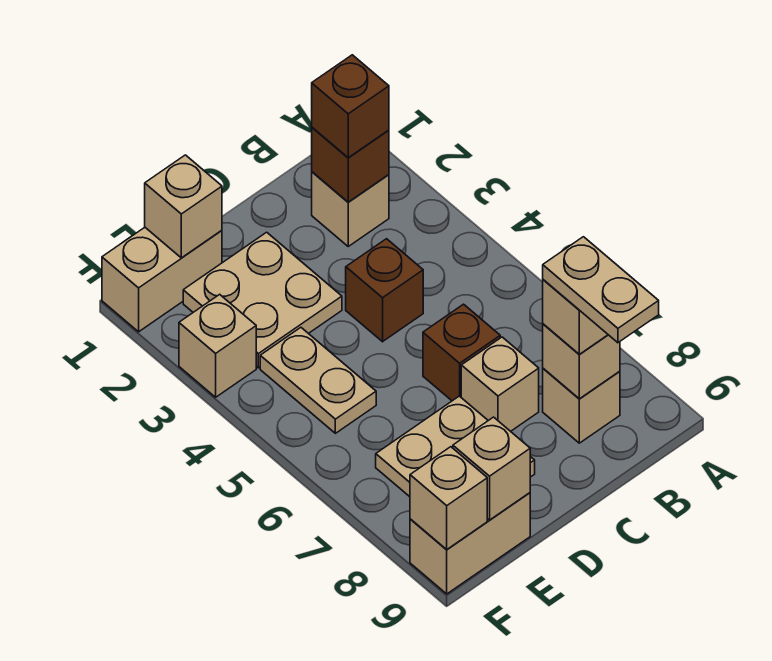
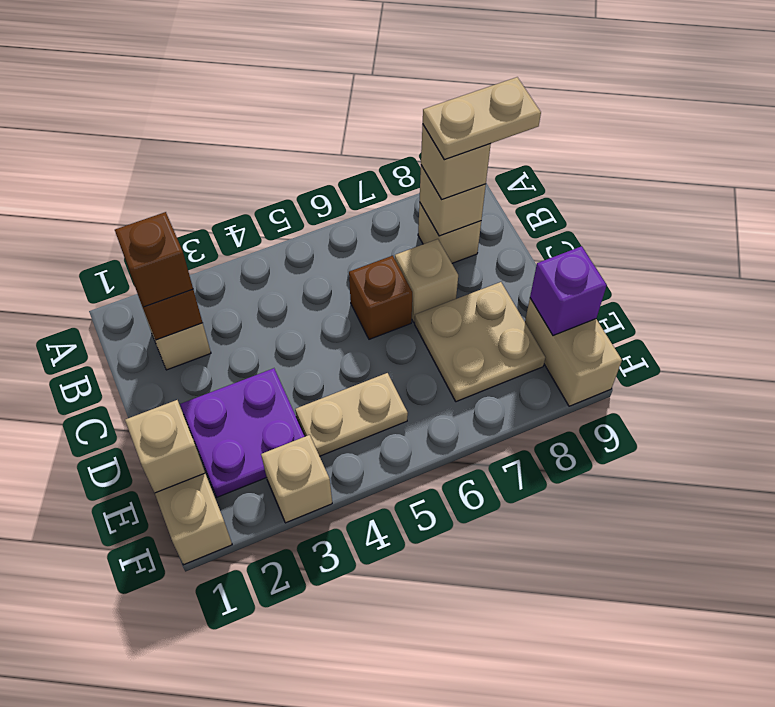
brown 1x1 brick [346,239,423,342] -> none
tan 2x2 plate [183,232,342,368] -> purple 2x2 plate [180,368,305,497]
tan 1x1 brick [453,417,530,520] -> purple 1x1 brick [530,246,607,335]
tan 1x1 brick [410,447,487,550] -> none

